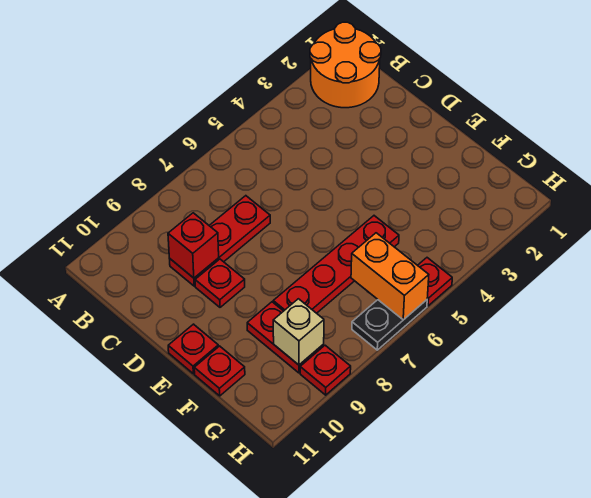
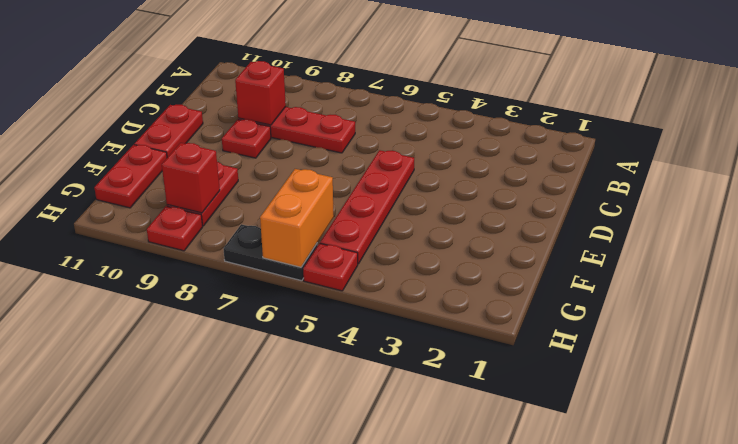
orange 2x2 round brick [310,22,381,108] -> none
red 1x1 plate [168,324,218,374] -> red 1x2 plate [134,105,203,158]
red 1x4 plate [273,216,399,313] -> red 1x4 plate turned to [320,150,414,264]
red 1x1 plate [194,346,245,396] -> red 1x2 plate [94,145,167,208]
tan 1x1 brick [273,299,324,365] -> red 1x1 brick [162,143,220,213]

